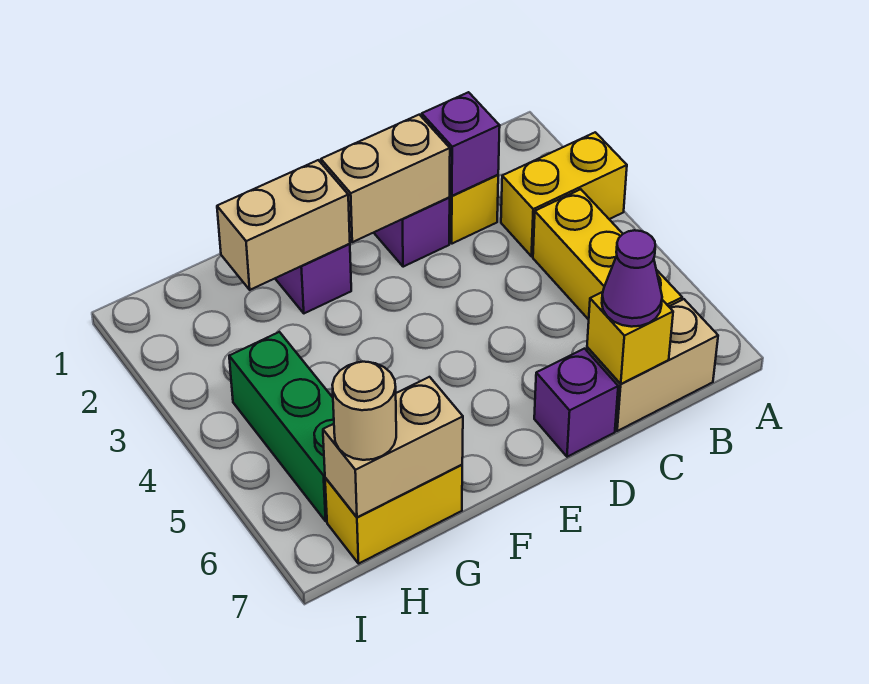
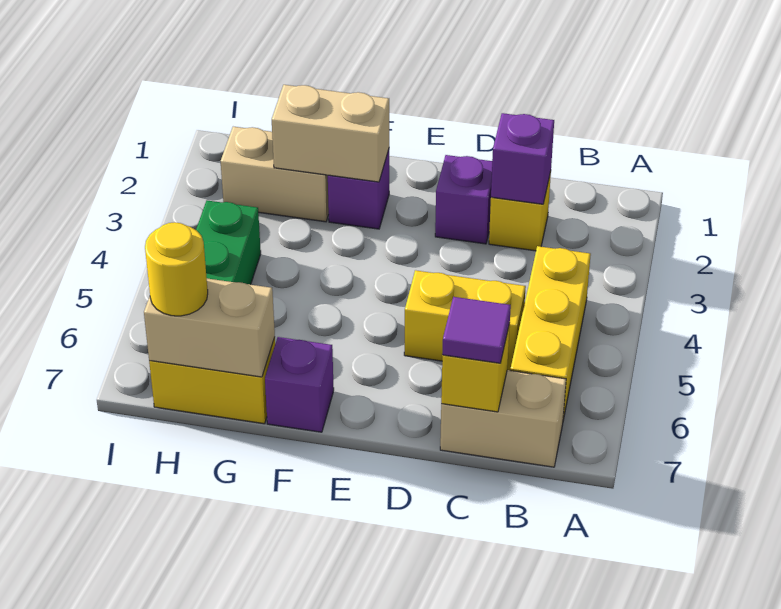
yellow 1x2 brick [501,132,627,256] -> yellow 1x2 brick moved to [404,270,526,371]
purple 1x1 cone [602,230,662,327] -> purple 1x1 tile [442,297,511,363]
tan 1x2 brick [321,115,450,242] -> tan 1x2 brick moved to [221,127,329,222]
purple 1x1 brick [534,349,618,457] -> purple 1x1 brick moved to [265,337,334,432]
tan 1x1 round brick [332,362,396,460] -> yellow 1x1 round brick [145,222,208,316]

